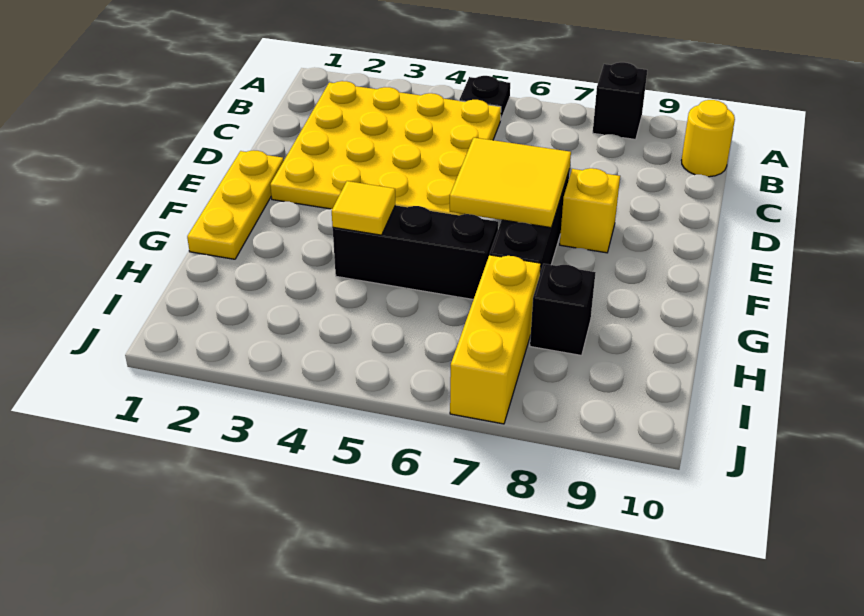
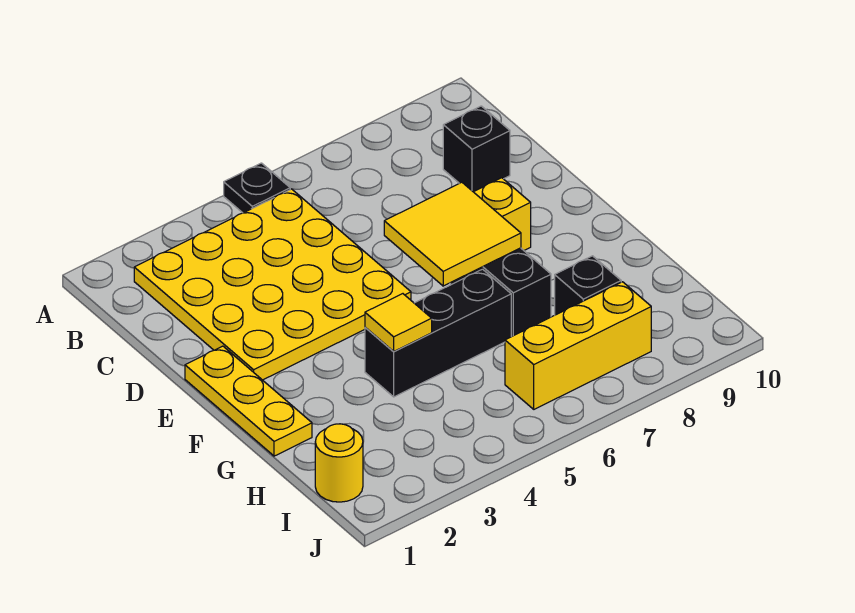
black 1x1 brick [593,62,647,140] -> black 1x1 brick moved to [443,106,510,192]
yellow 1x1 round brick [681,100,735,177] -> yellow 1x1 round brick moved to [315,424,363,502]
yellow 1x3 brick [450,255,541,424] -> yellow 1x3 brick turned to [505,282,651,409]

